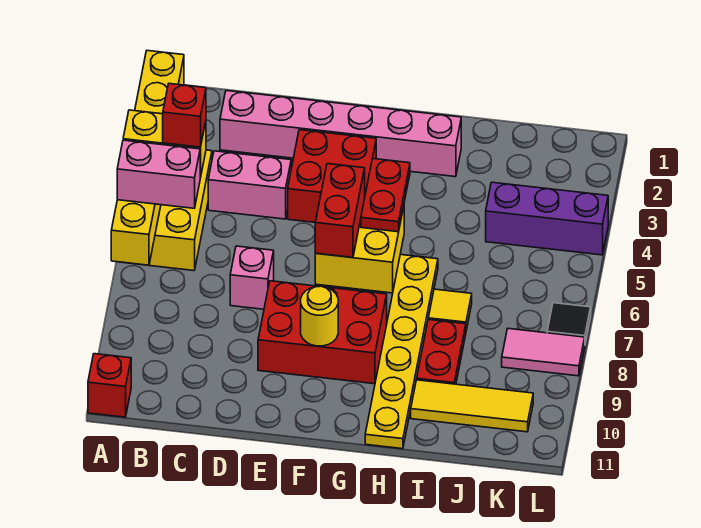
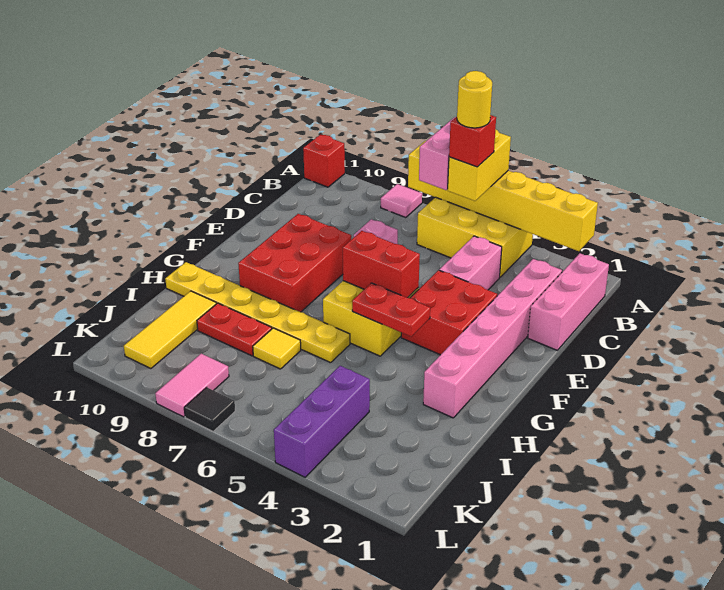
none -> pink 1x1 tile [381,184,422,218]
none -> pink 1x3 brick [528,253,609,350]
yellow 1x1 round brick [301,286,338,346] -> yellow 1x1 round brick moved to [457,71,492,128]

